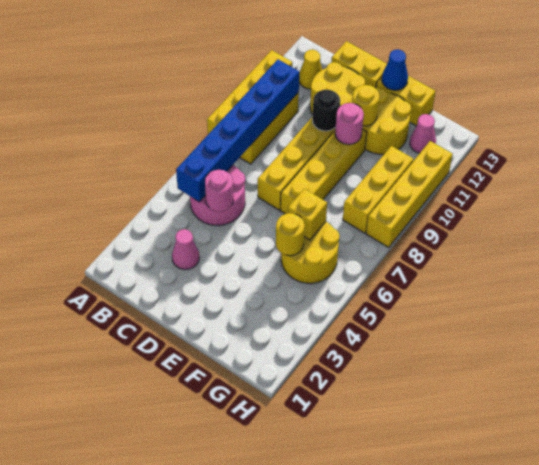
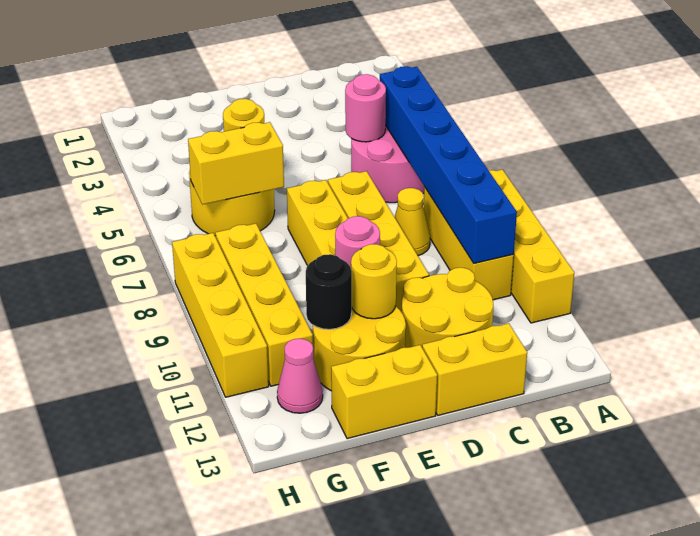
yellow 1x1 cone [299,50,322,89] -> yellow 1x1 cone moved to [395,188,430,256]
pink 1x1 cone [172,229,199,270] -> none
black 1x1 round brick [312,90,340,131] -> black 1x1 round brick moved to [306,254,352,329]
blue 1x1 cone [382,50,408,90] -> none
yellow 1x1 brick [288,189,327,240] -> yellow 1x2 brick [188,122,284,205]
yellow 1x3 brick [343,146,414,233] -> yellow 1x4 brick [215,224,313,386]

